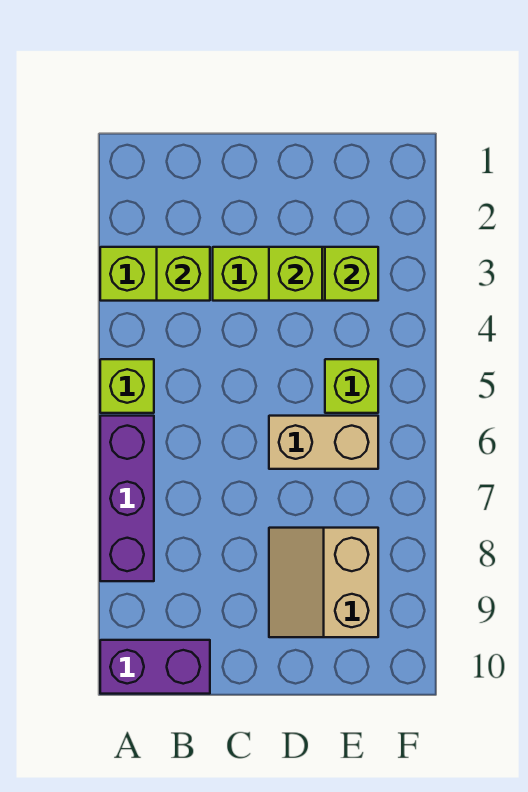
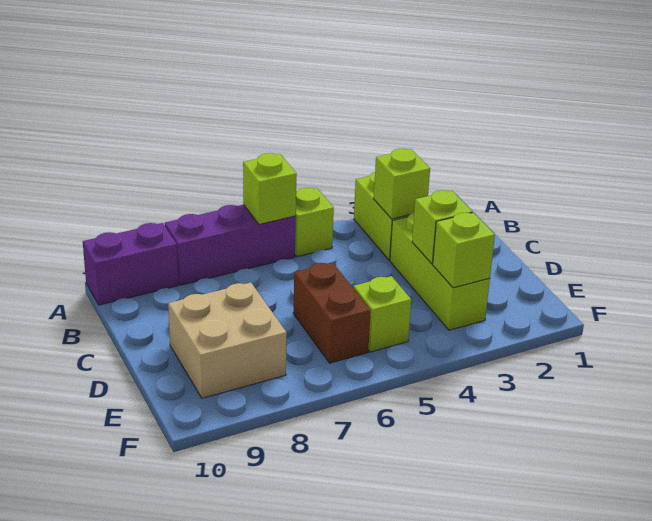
none -> lime 1x1 brick [243,153,297,224]
purple 1x2 brick [100,640,210,694] -> purple 1x2 brick turned to [83,223,178,305]
tan 1x2 brick [269,416,378,469] -> brown 1x2 brick [293,262,371,363]
tan 2x2 slope [269,528,378,637] -> tan 2x2 brick [168,283,287,398]

